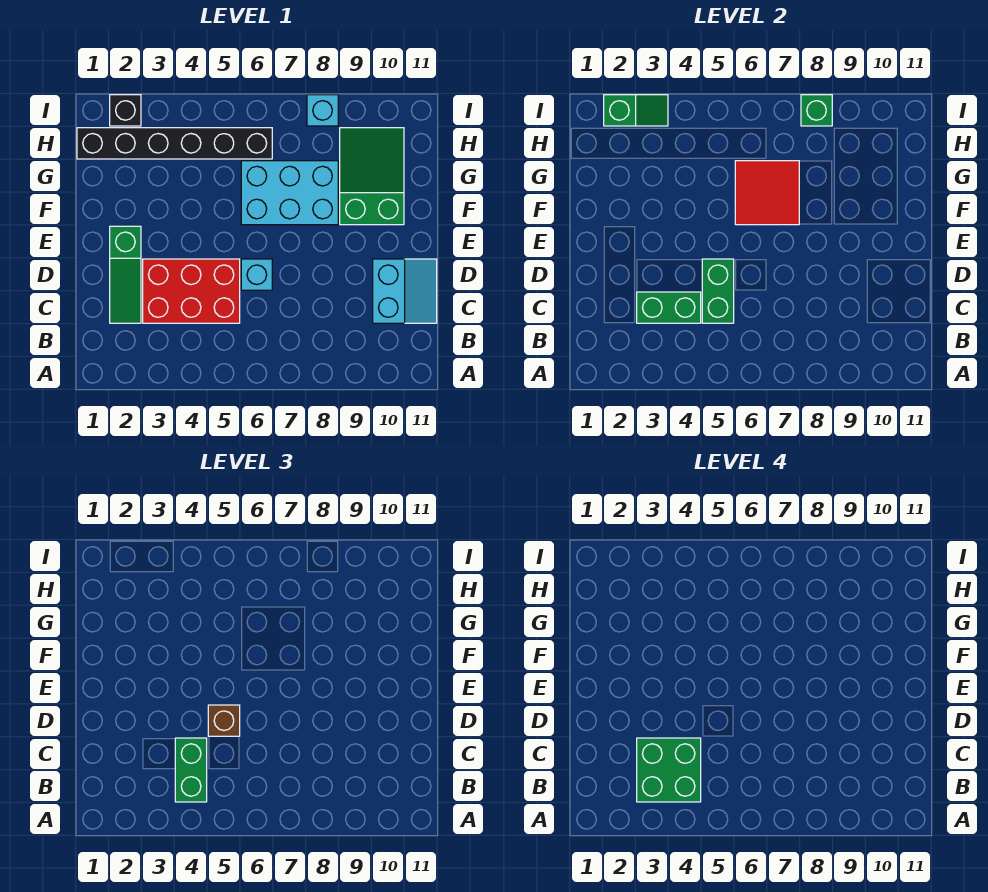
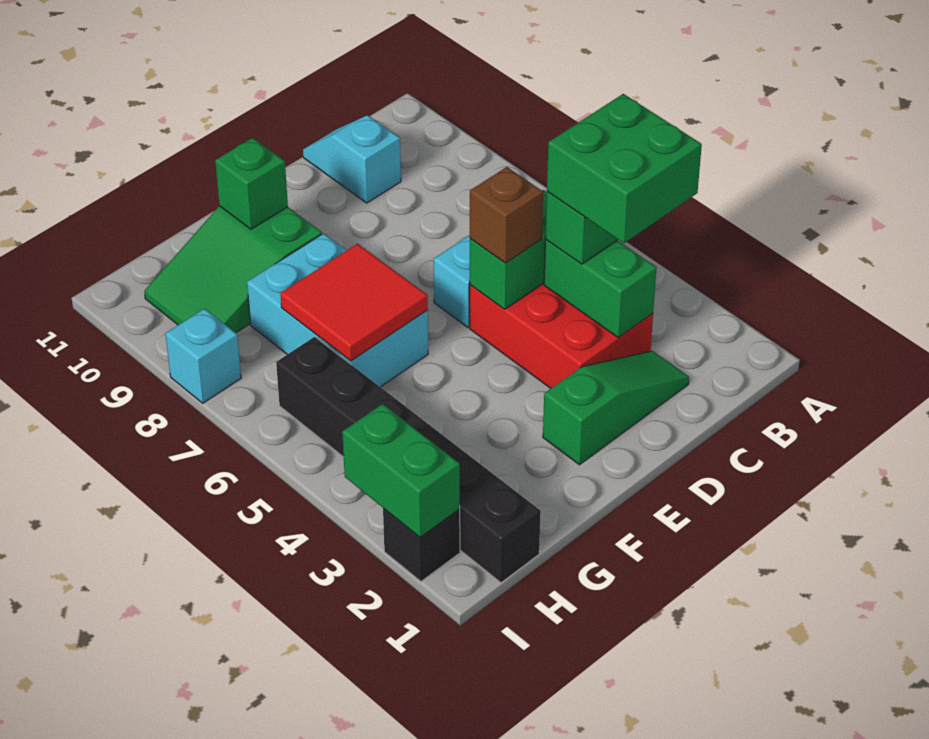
cyan 2x2 slope [373,259,437,323] -> cyan 1x2 slope [303,115,401,203]
green 1x2 slope [604,95,668,126] -> green 1x2 brick [342,404,460,537]
green 1x1 brick [801,95,832,126] -> green 1x1 brick moved to [215,138,288,229]

